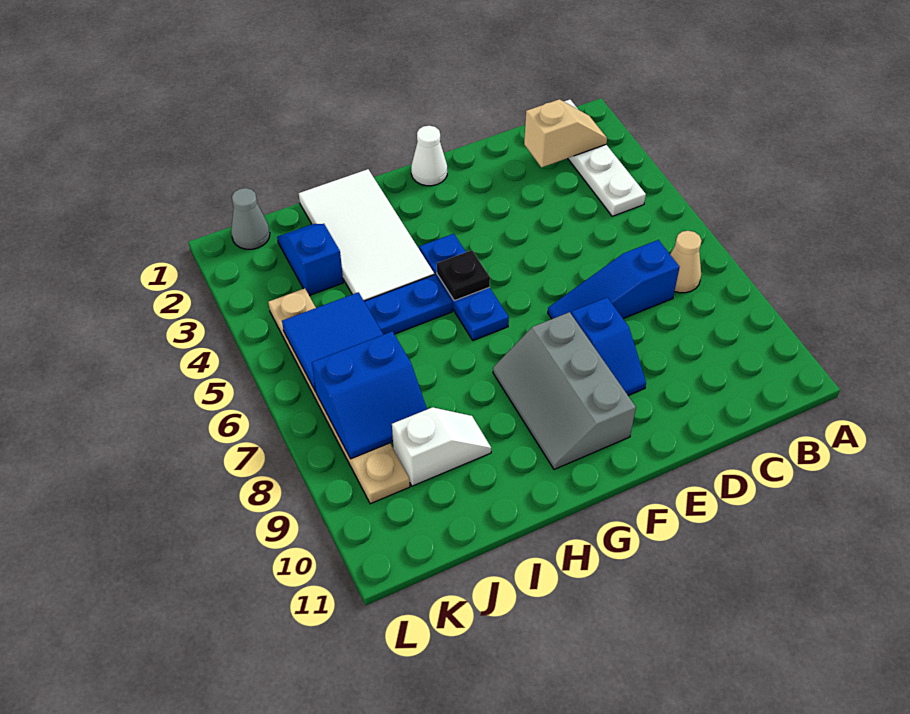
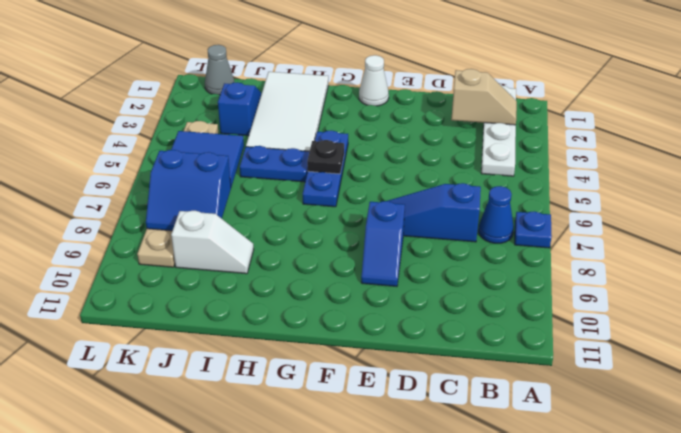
none -> blue 1x1 plate [515,211,552,248]
tan 1x1 cone [670,231,702,293] -> blue 1x1 cone [479,186,514,243]
grey 2x3 slope [493,312,636,470] -> none

